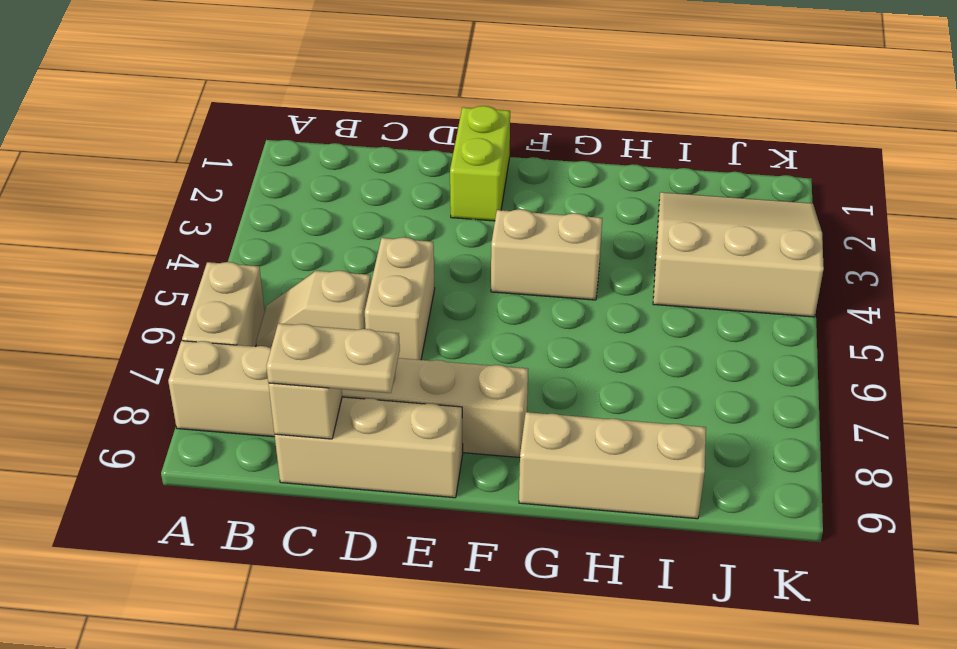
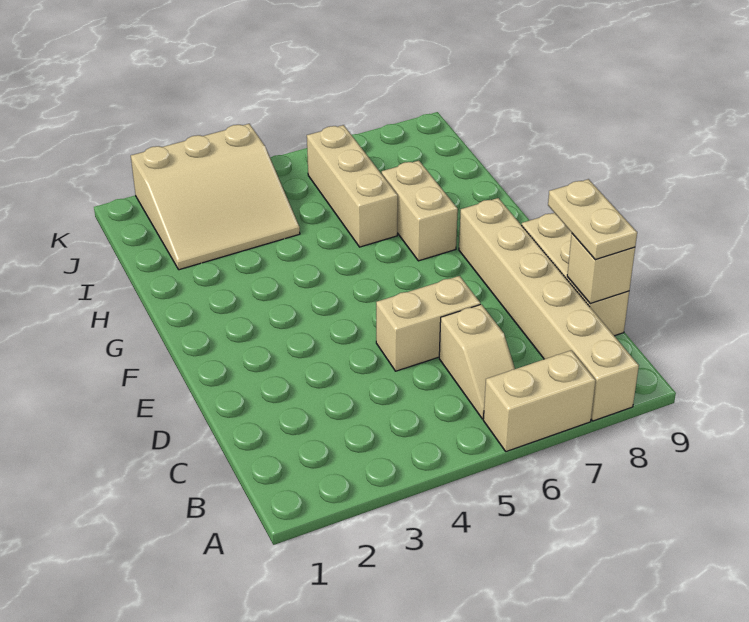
lime 1x2 brick [450,106,510,221] -> none
tan 1x2 brick [491,209,602,300] -> tan 1x2 brick moved to [382,161,458,261]
tan 1x3 brick [519,412,706,519] -> tan 1x3 brick moved to [307,125,398,247]
tan 3x3 slope [653,192,824,317] -> tan 3x3 slope turned to [131,124,300,270]

